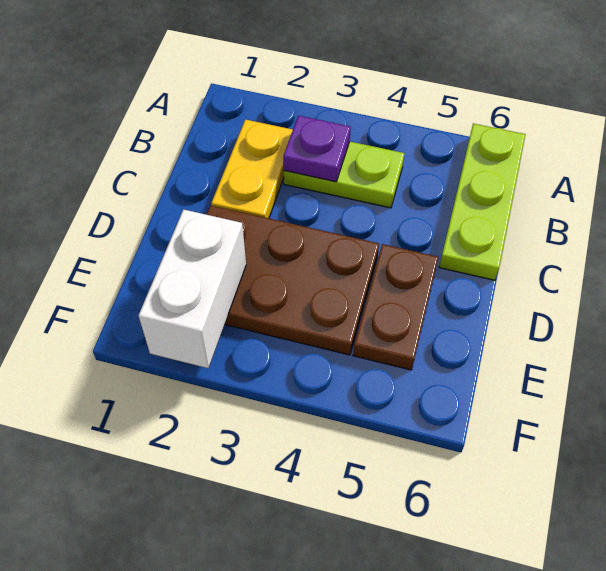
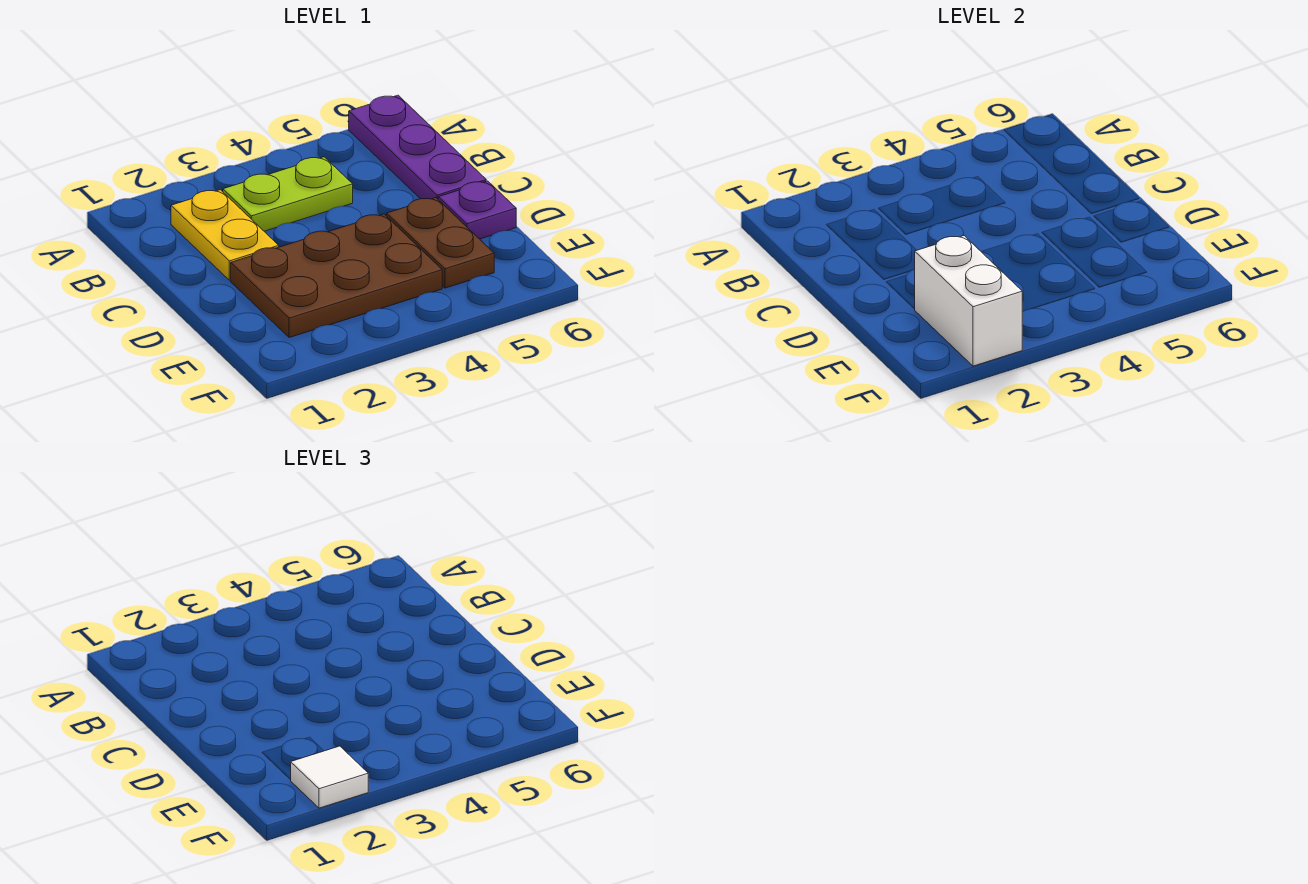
lime 1x3 plate [439,124,525,280] -> purple 1x3 plate [349,95,486,199]
purple 1x1 plate [283,116,351,182] -> purple 1x1 plate moved to [438,181,516,239]
none -> white 1x1 tile [291,746,368,808]

